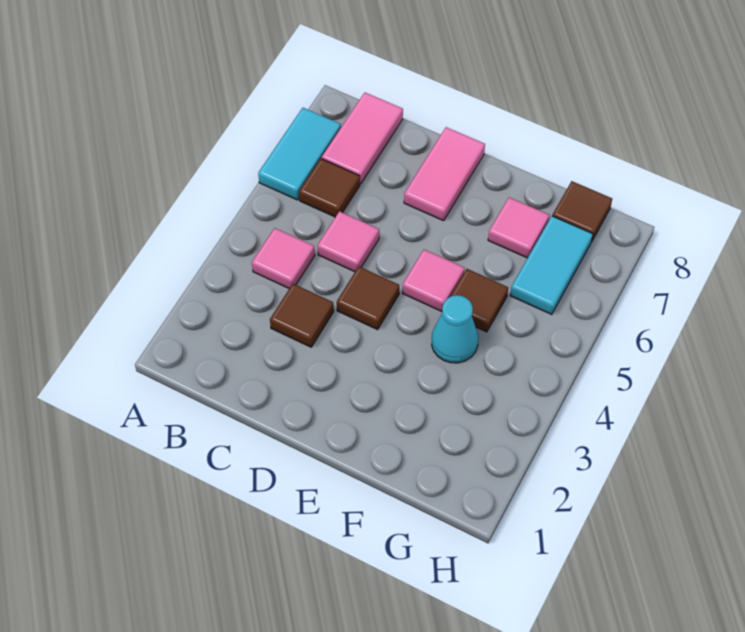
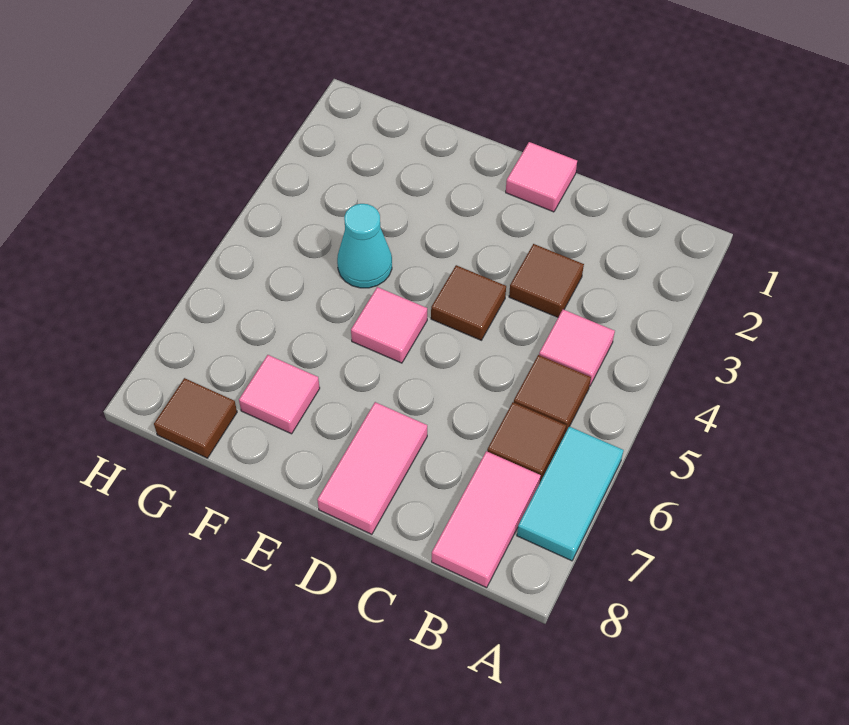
pink 1x1 tile [317,211,379,272] -> pink 1x1 tile moved to [506,142,577,212]
brown 1x1 tile [450,269,508,332] -> brown 1x1 tile moved to [514,355,591,433]
cyan 1x2 tile [510,216,593,315] -> none

